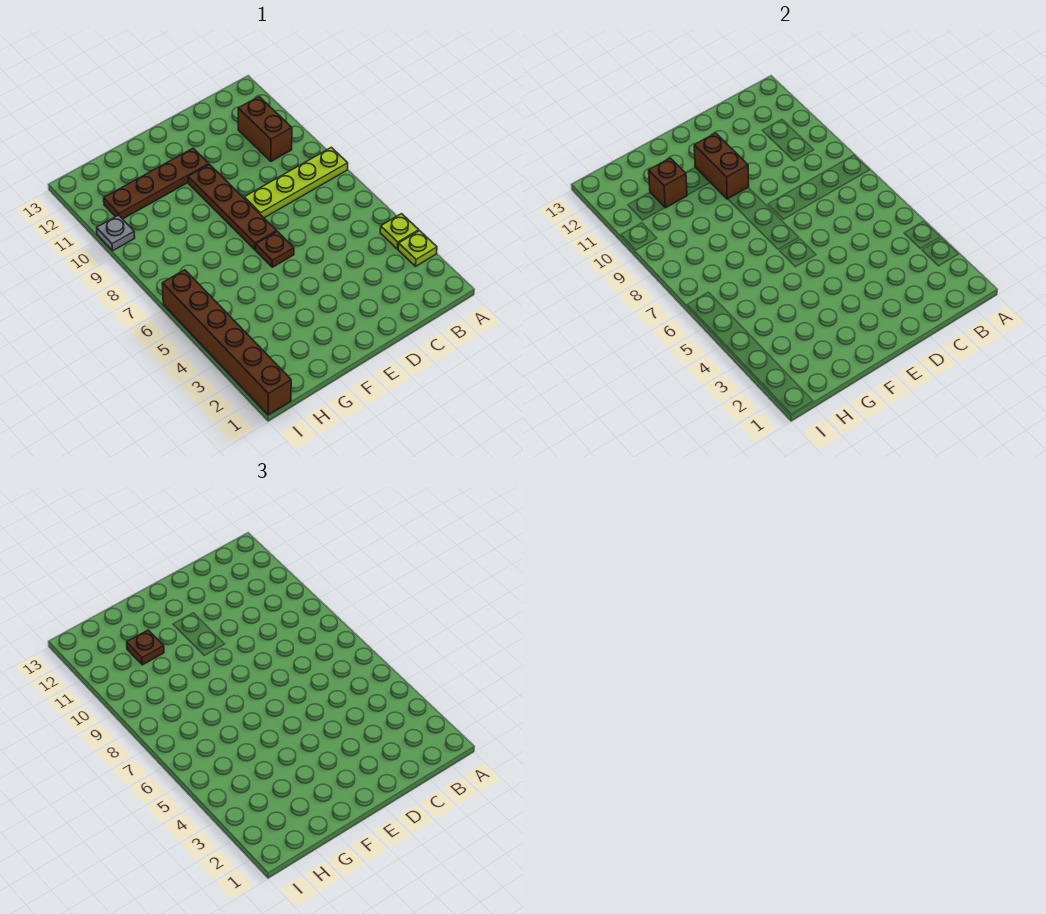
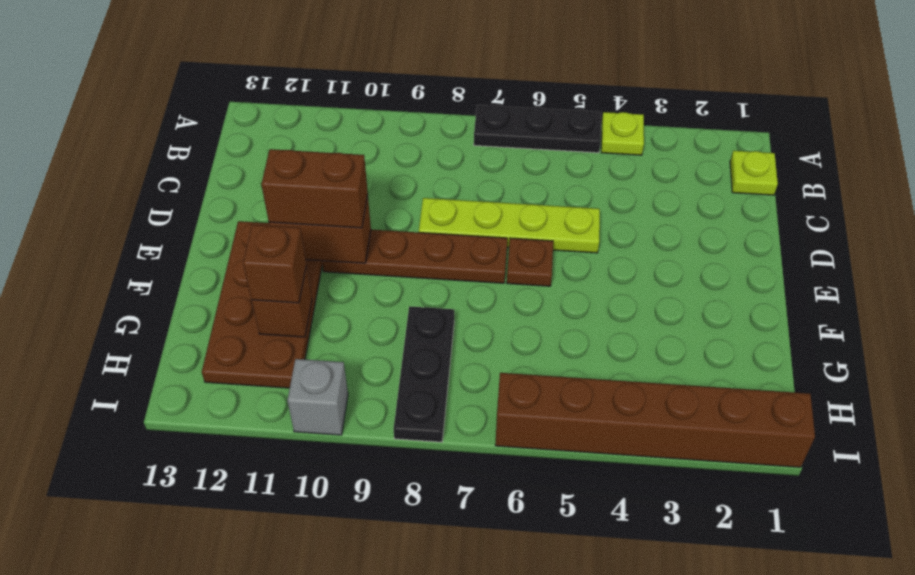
lime 1x1 plate [398,231,437,266] -> lime 1x1 plate moved to [730,151,778,195]
none -> black 1x3 plate [474,105,601,153]
lime 1x4 plate [244,147,348,218] -> lime 1x4 plate turned to [419,198,600,253]
brown 1x2 brick [238,97,292,161] -> brown 1x2 brick moved to [261,149,368,228]
brown 1x4 plate [104,148,209,219] -> brown 2x4 plate [202,221,322,388]
none -> black 1x3 plate [394,306,454,442]
brown 1x1 plate [127,630,164,665] -> brown 1x1 brick [243,225,306,303]
grey 1x1 plate [97,215,135,251] -> grey 1x1 brick [287,359,348,435]

